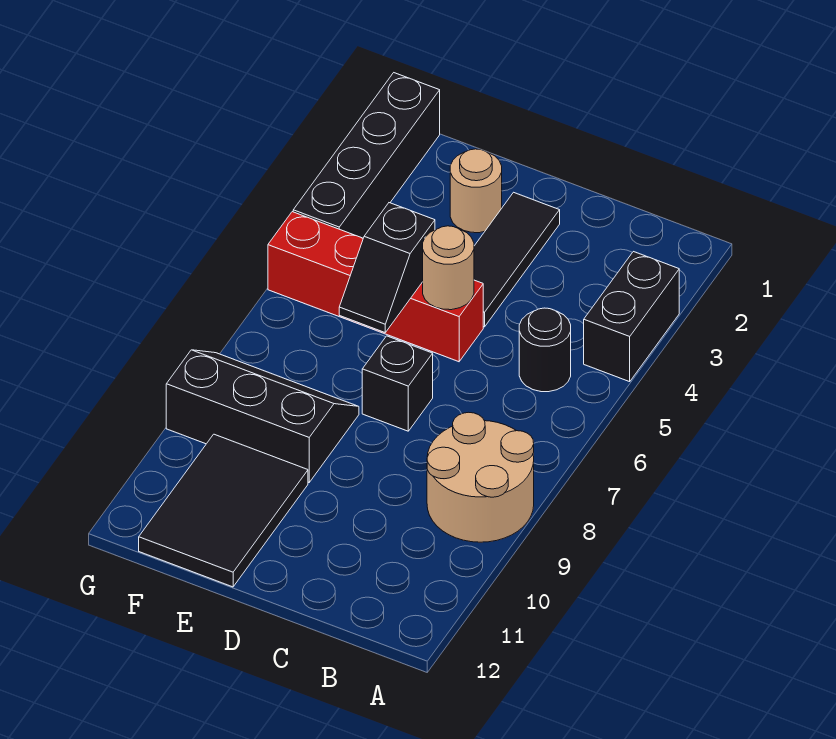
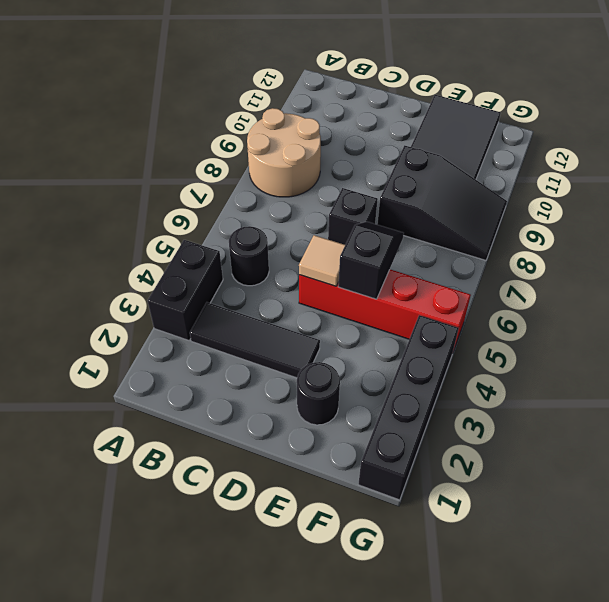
black 1x3 tile [474,192,560,327] -> black 1x3 tile turned to [190,302,320,378]
tan 1x1 round brick [423,226,474,310] -> tan 1x1 tile [299,235,345,286]
tan 1x1 round brick [450,149,502,233] -> black 1x1 round brick [297,362,340,425]
black 2x3 slope [166,350,359,482] -> black 2x3 slope turned to [377,145,507,260]

